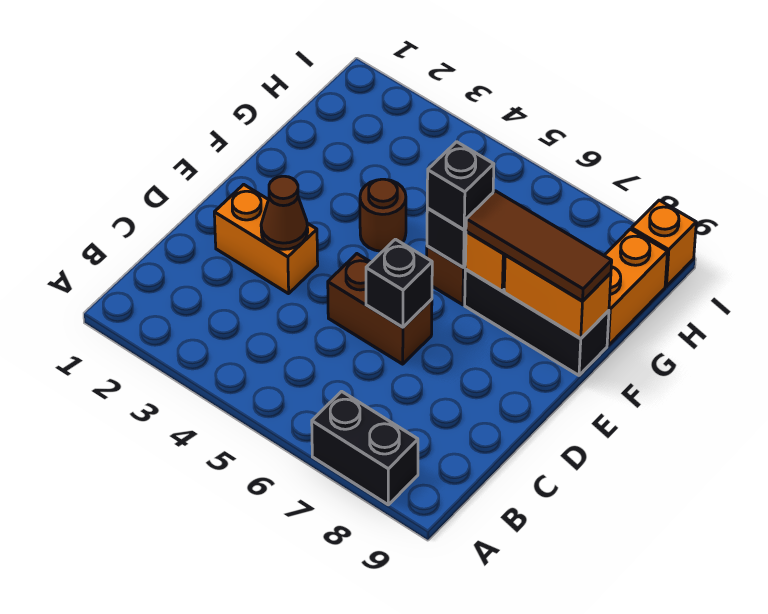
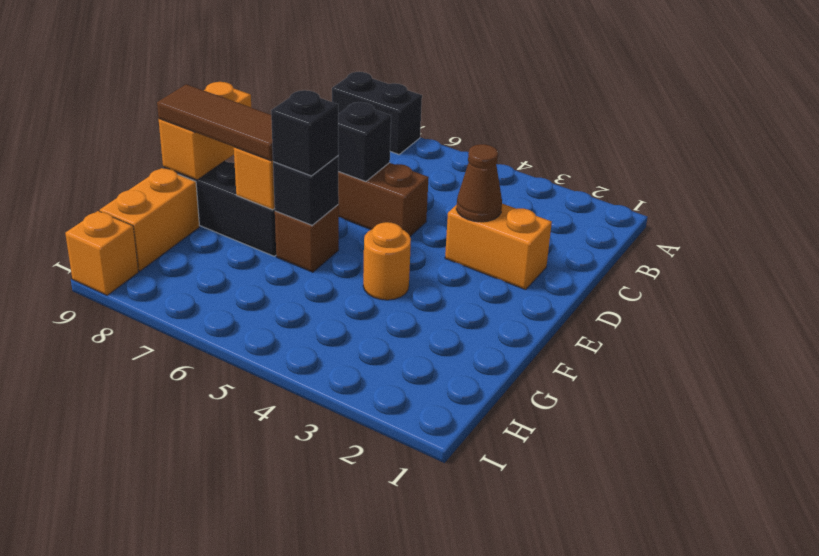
brown 1x1 round brick [360,179,406,251] -> orange 1x1 round brick [363,222,411,300]
orange 1x2 brick [504,255,611,339] -> orange 1x2 brick turned to [159,82,251,180]

